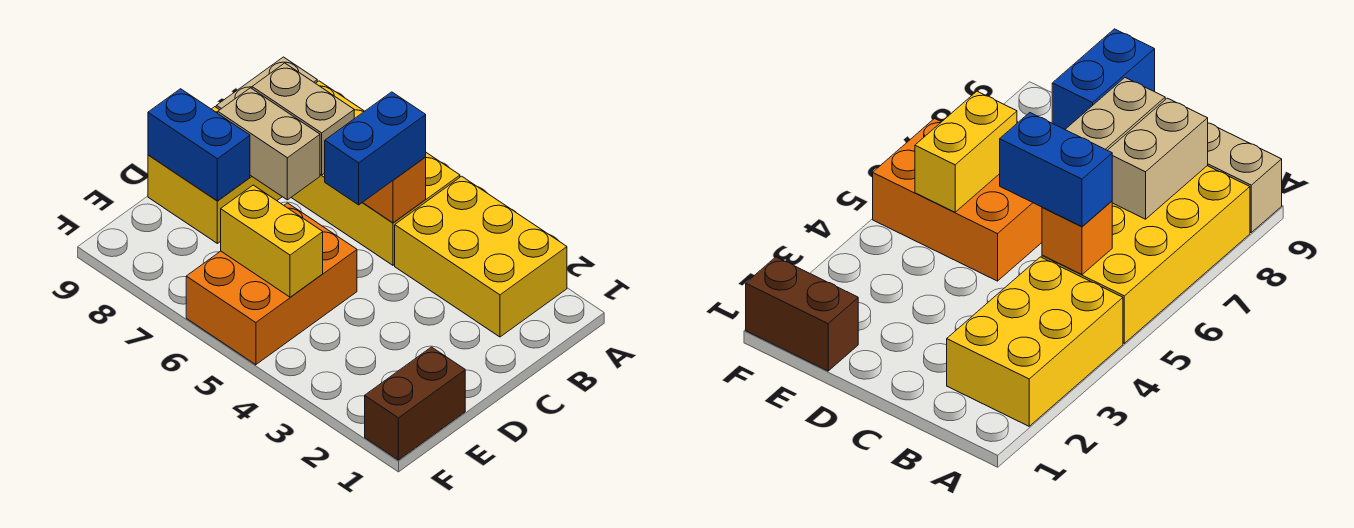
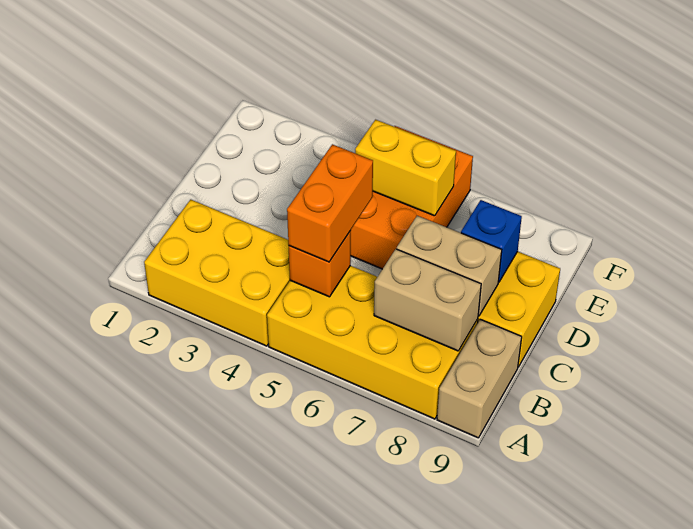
blue 1x2 brick [325,92,426,205] -> orange 1x2 brick [287,144,373,262]
blue 1x2 brick [148,89,250,201] -> blue 1x1 brick [461,200,522,282]
brown 1x2 brick [365,347,465,460] -> none

